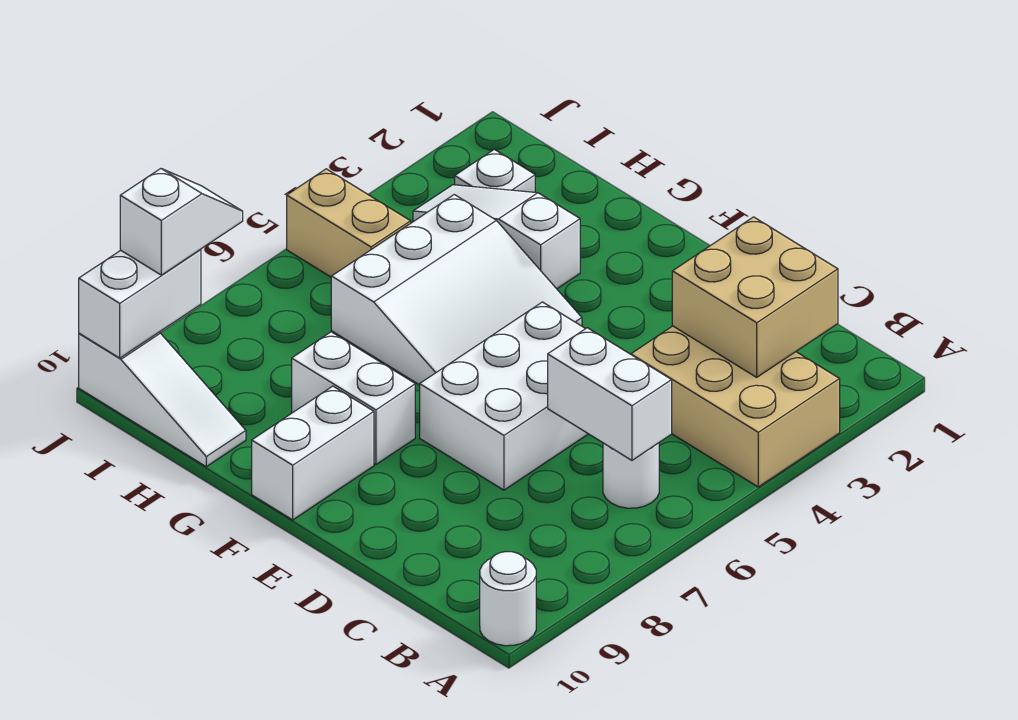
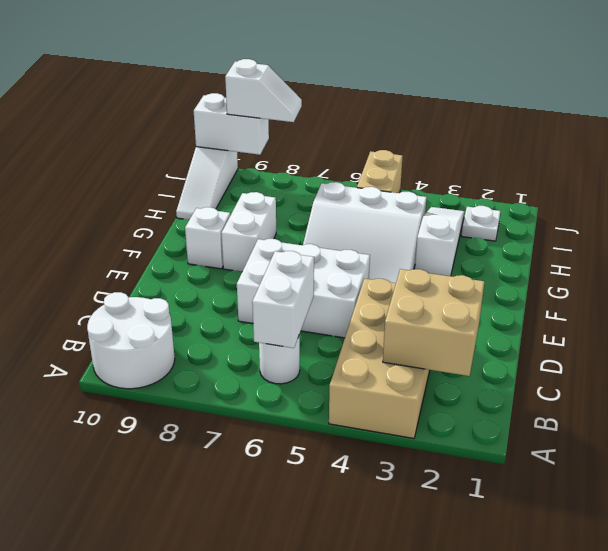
tan 2x3 brick [631,326,840,487] -> tan 2x4 brick [329,279,430,438]
white 1x1 round brick [480,552,536,646] -> white 2x2 round brick [87,292,175,389]
white 1x2 brick [252,386,374,520] -> white 1x1 brick [185,207,230,269]

